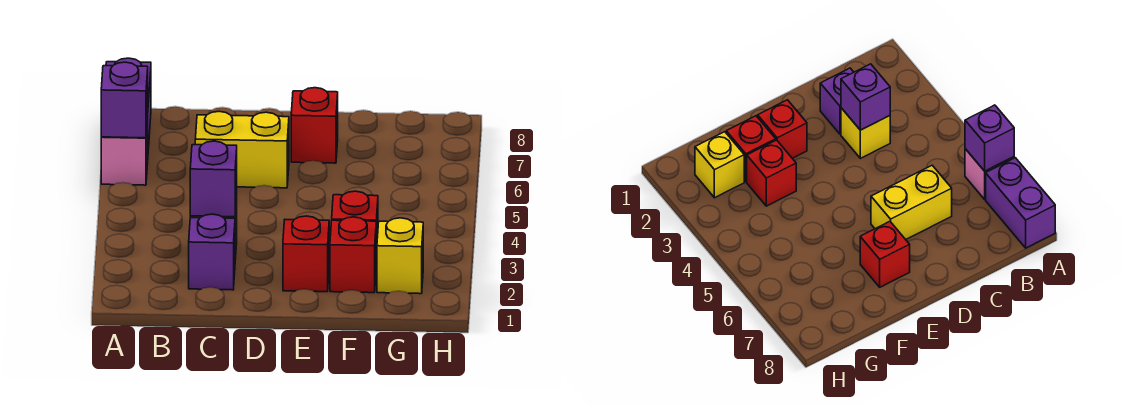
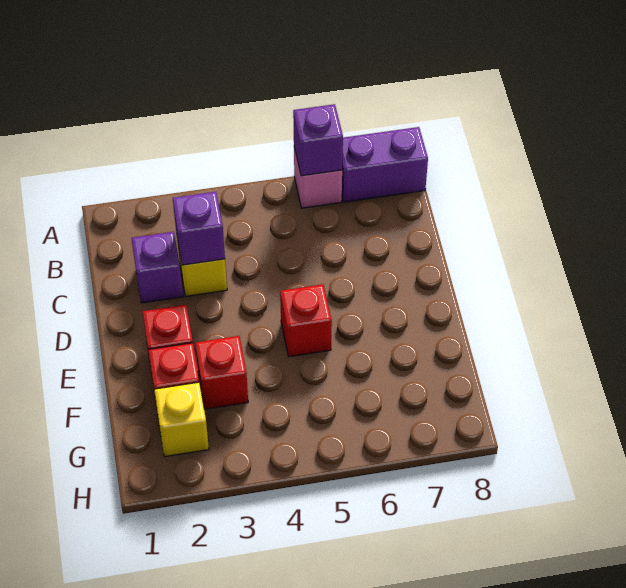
yellow 1x2 brick [195,111,289,188] -> none
red 1x1 brick [291,88,338,163] -> red 1x1 brick moved to [280,284,332,357]

